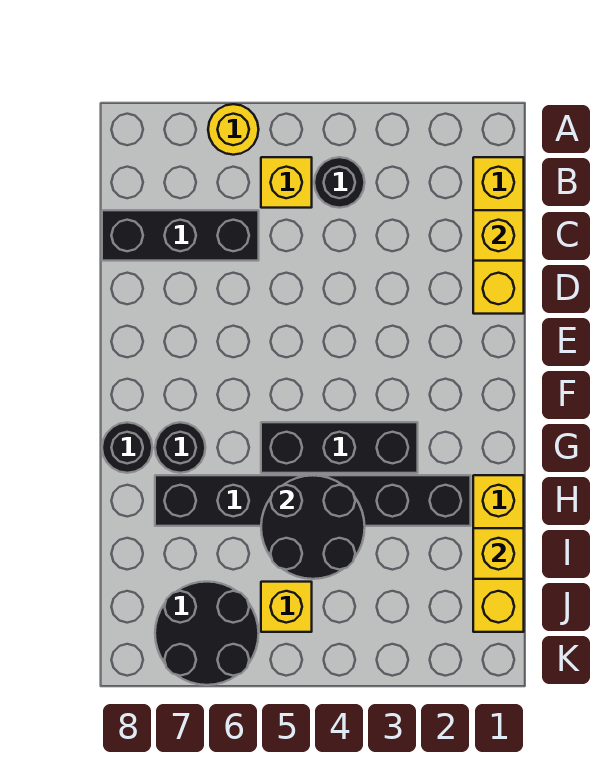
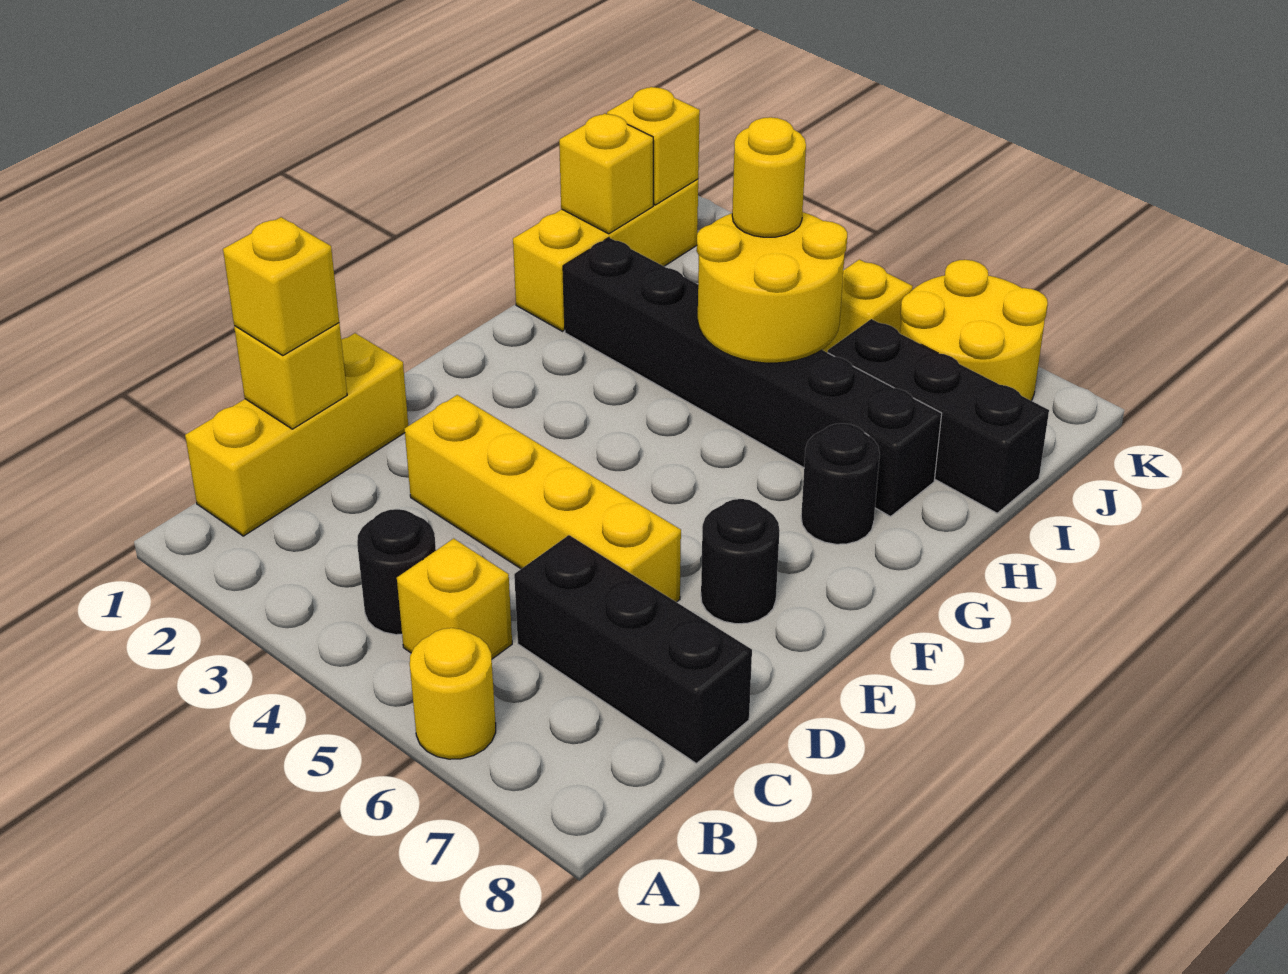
none -> yellow 1x1 brick [223,217,339,356]
none -> yellow 1x4 brick [405,395,681,602]
black 1x3 brick [261,422,418,473] -> black 1x3 brick moved to [828,319,1049,513]
black 1x1 round brick [102,422,153,473] -> black 1x1 round brick moved to [701,499,780,624]
black 2x2 round brick [261,475,365,579] -> yellow 2x2 round brick [697,212,847,363]
none -> yellow 1x1 round brick [732,117,806,237]
none -> yellow 1x1 brick [607,87,700,205]
black 2x2 round brick [155,582,259,685] -> yellow 2x2 round brick [900,260,1048,401]

